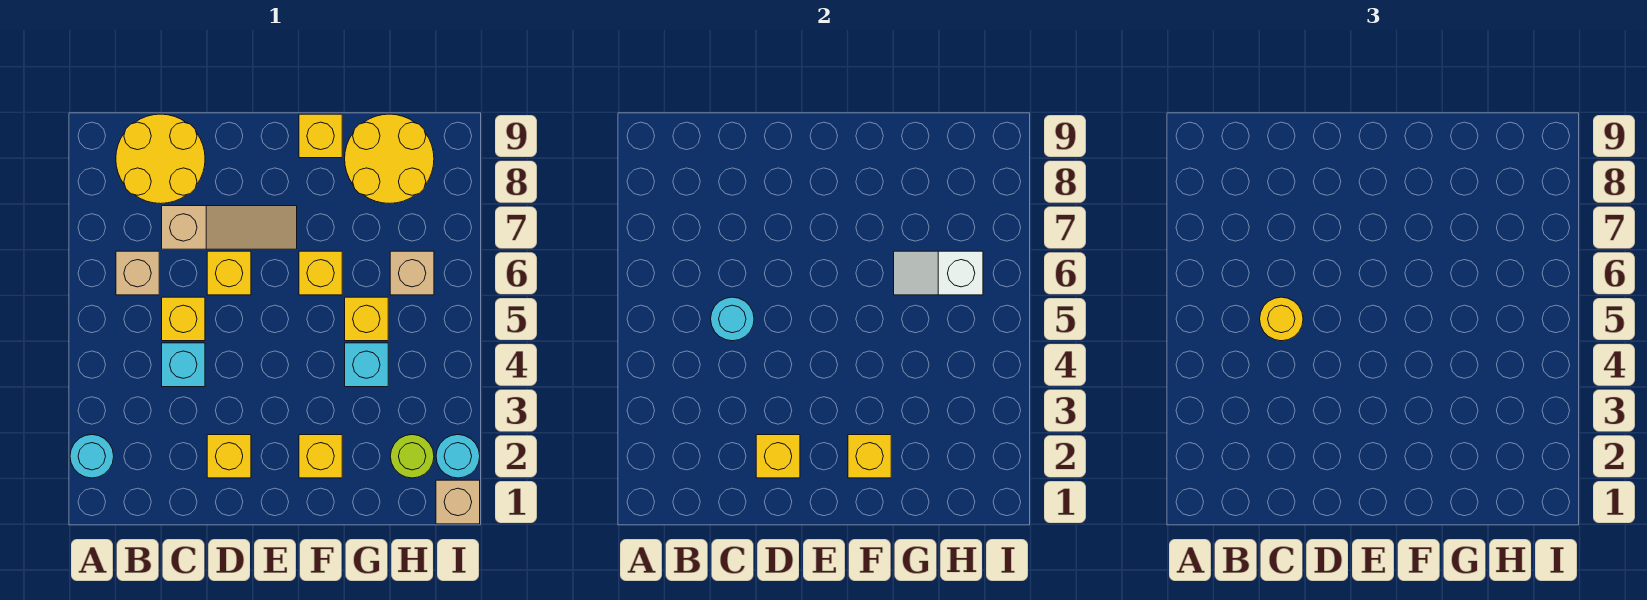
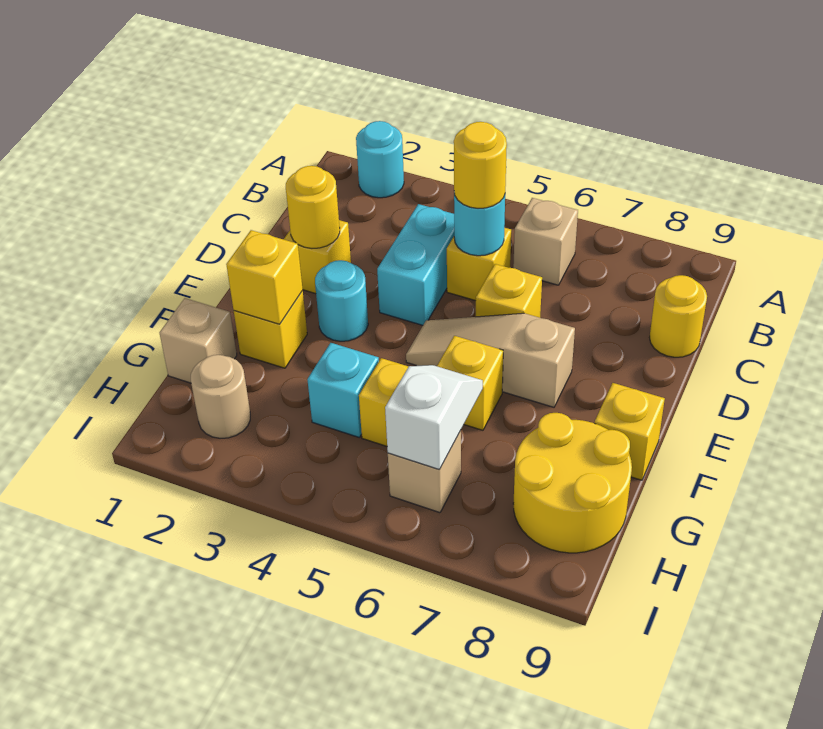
yellow 2x2 round brick [116,114,205,204] -> yellow 1x1 round brick [650,275,707,357]
cyan 1x1 brick [162,343,205,387] -> cyan 1x2 brick [377,204,454,325]
tan 1x3 slope [162,206,297,249] -> tan 1x3 slope turned to [406,313,575,407]
yellow 1x1 brick [756,435,800,478] -> yellow 1x1 round brick [286,166,340,248]
lime 1x1 round brick [390,435,434,478] -> tan 1x1 round brick [191,355,250,438]
tan 1x1 brick [436,480,480,524] -> tan 1x1 brick moved to [160,298,237,383]
cyan 1x1 round brick [436,435,480,478] -> cyan 1x1 round brick moved to [315,260,368,341]

